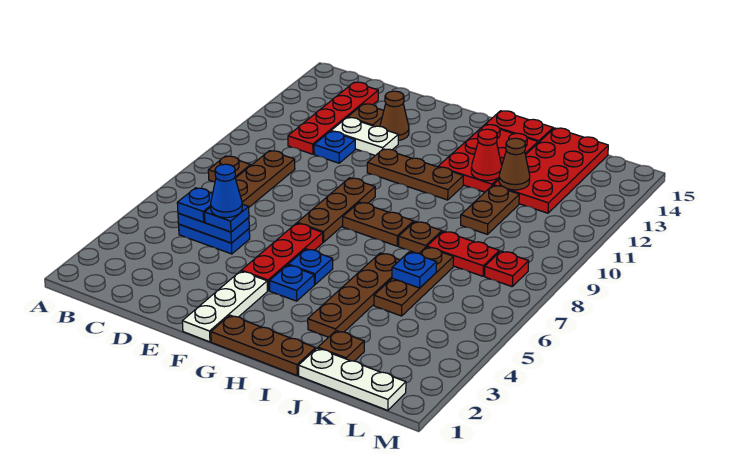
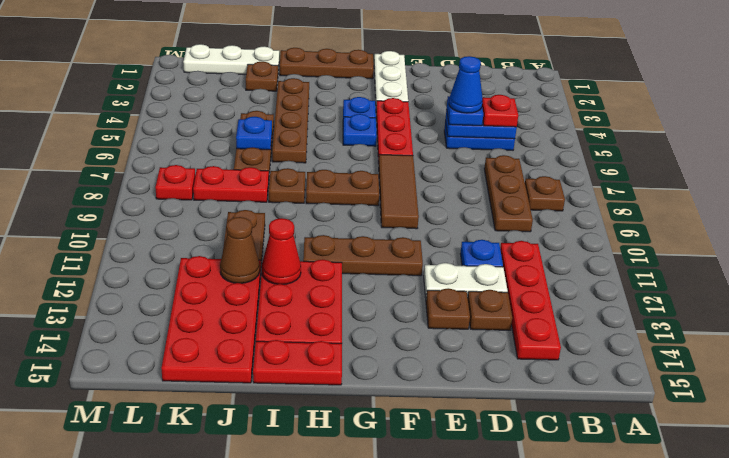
blue 1x1 plate [177,188,212,222] -> red 1x1 plate [482,95,518,127]
brown 1x1 cone [380,91,409,141] -> brown 1x1 plate [426,288,470,329]
brown 1x3 plate [297,178,375,242] -> brown 1x3 tile [379,154,419,229]

